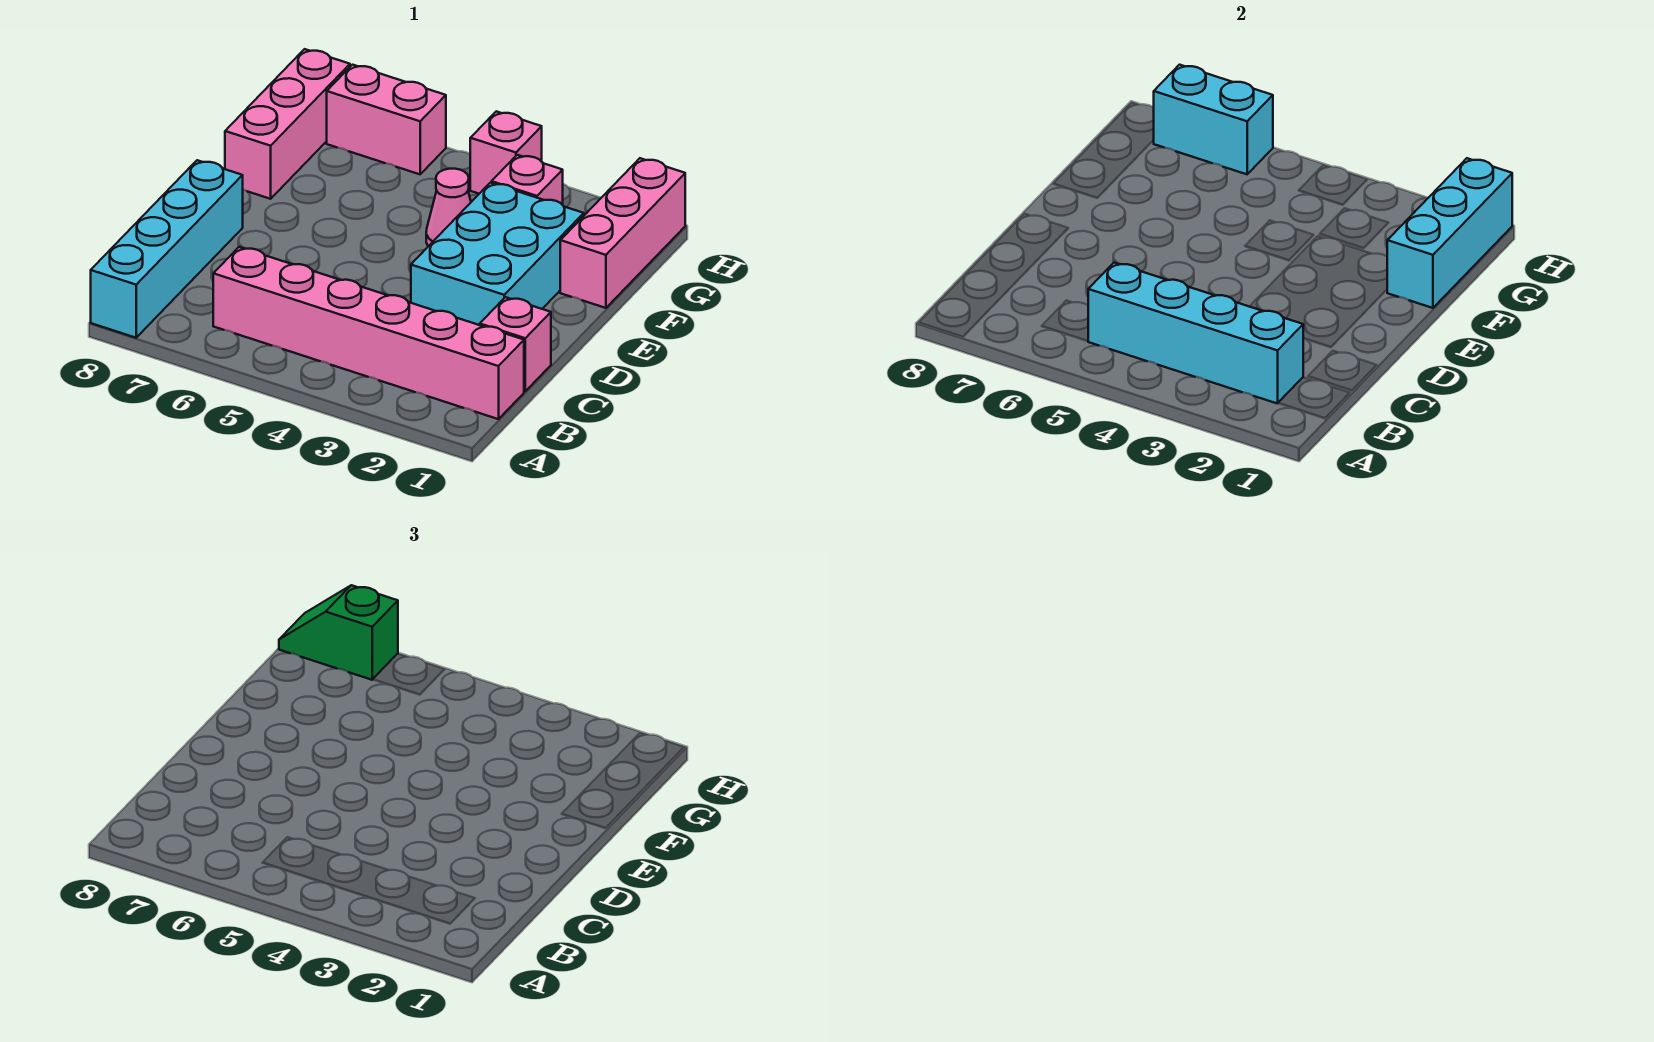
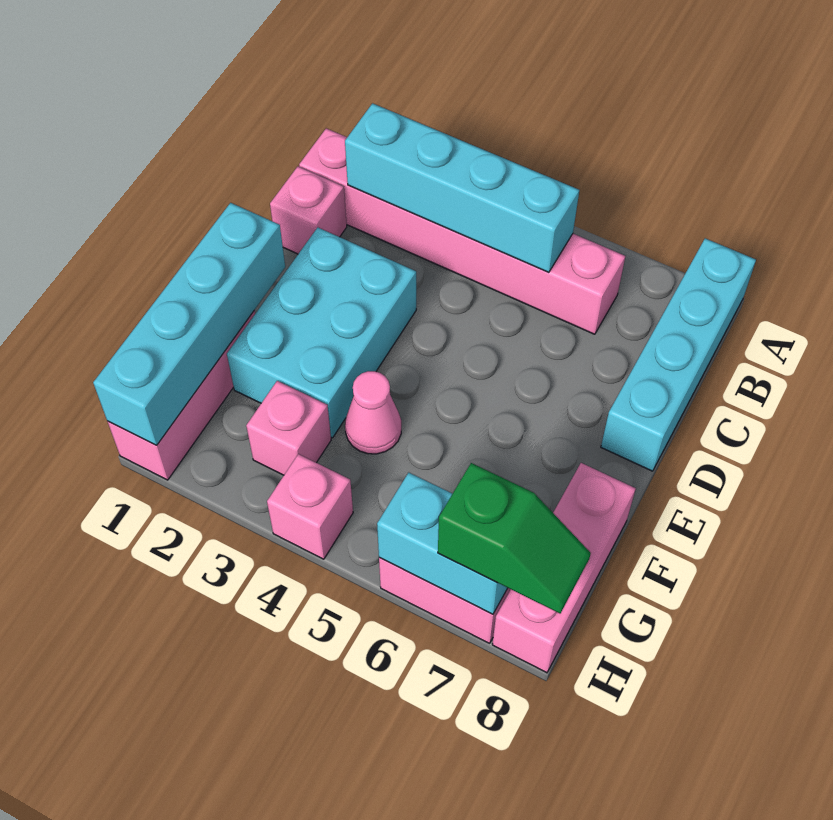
cyan 1x3 brick [1387,158,1512,308] -> cyan 1x4 brick [93,203,285,445]

